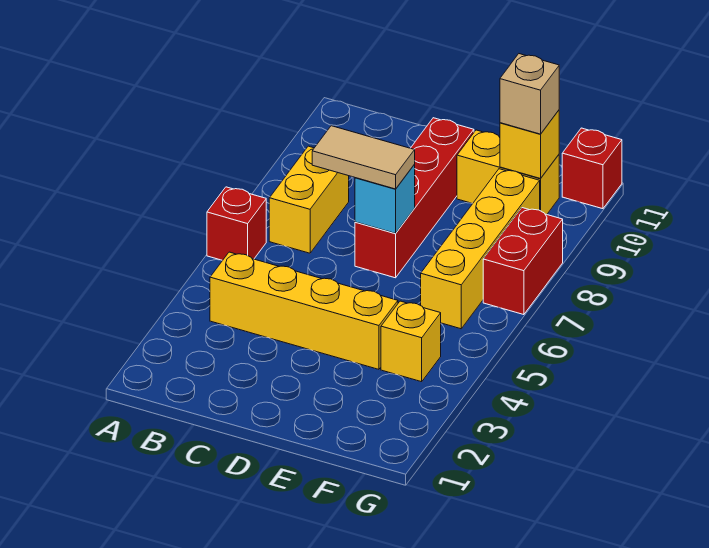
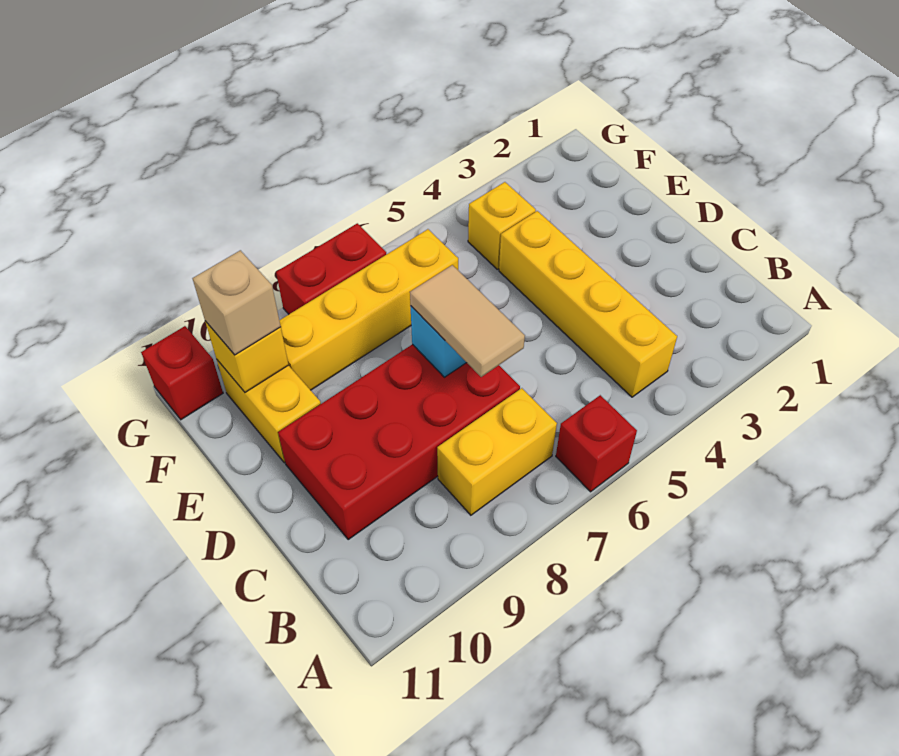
red 1x4 brick [355,118,474,278] -> red 2x4 brick [278,344,520,540]

